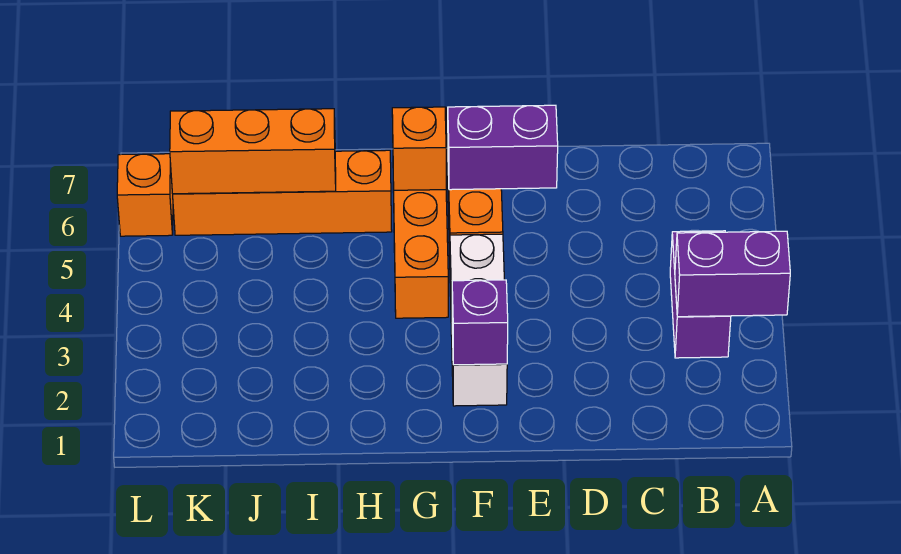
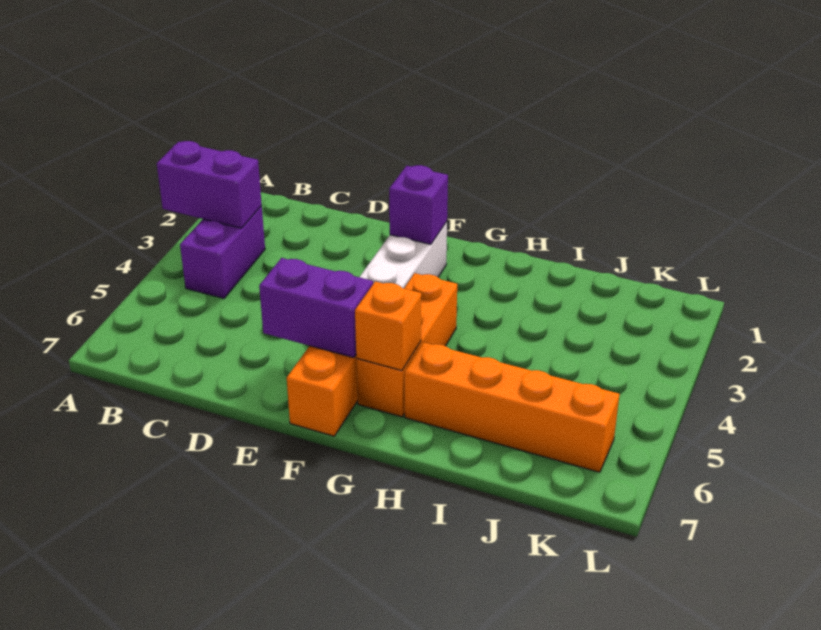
orange 1x3 brick [170,109,336,194] -> none
orange 1x1 brick [117,154,173,236] -> none

